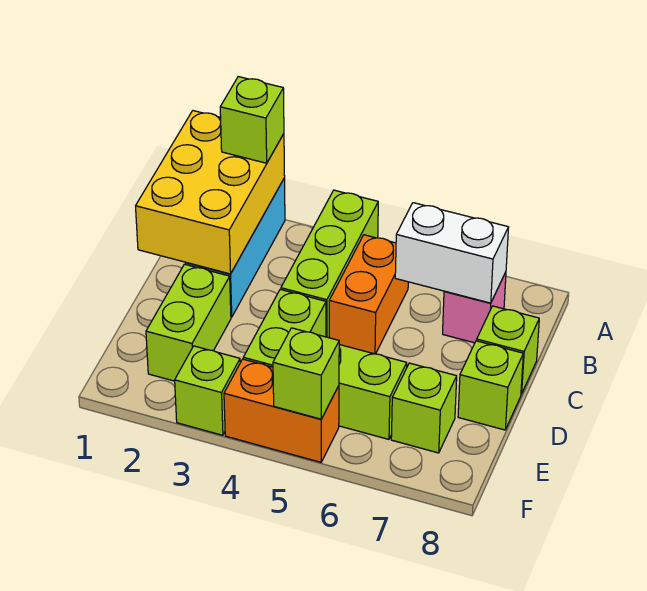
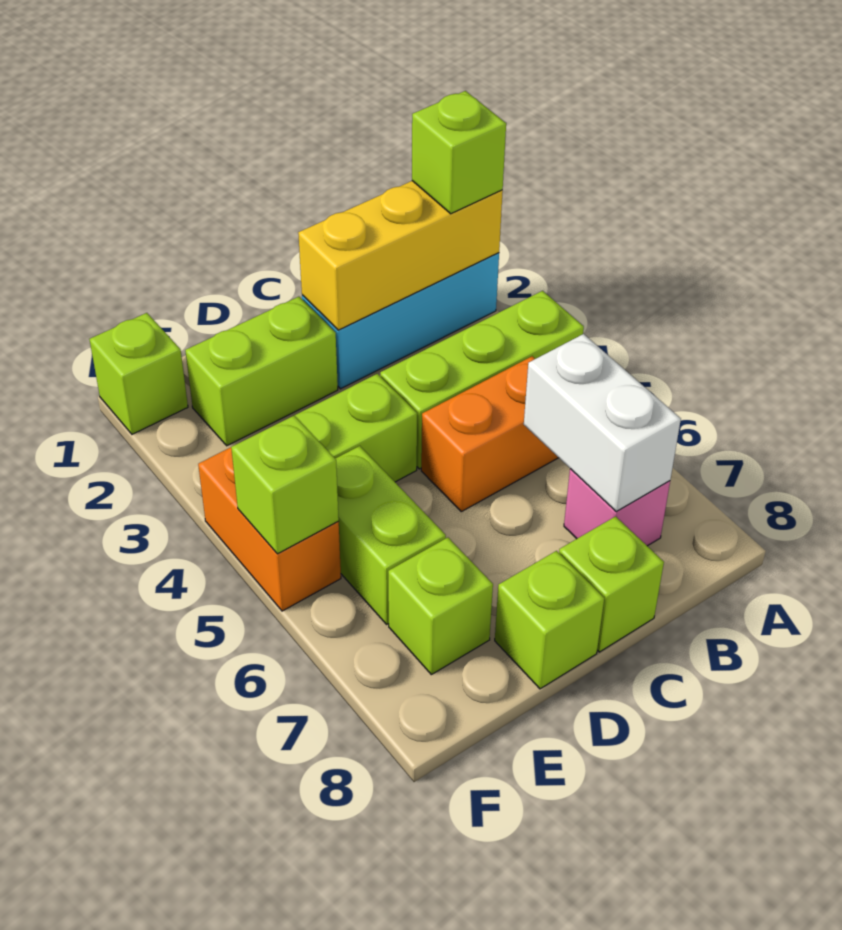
yellow 2x3 brick [136,111,285,274] -> yellow 1x3 brick [298,181,503,330]
lime 1x1 brick [175,346,240,435] -> lime 1x1 brick moved to [89,313,188,434]

